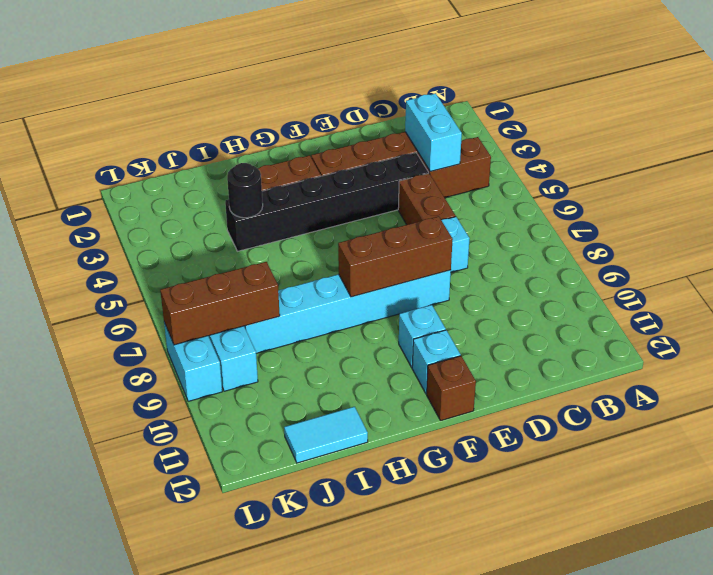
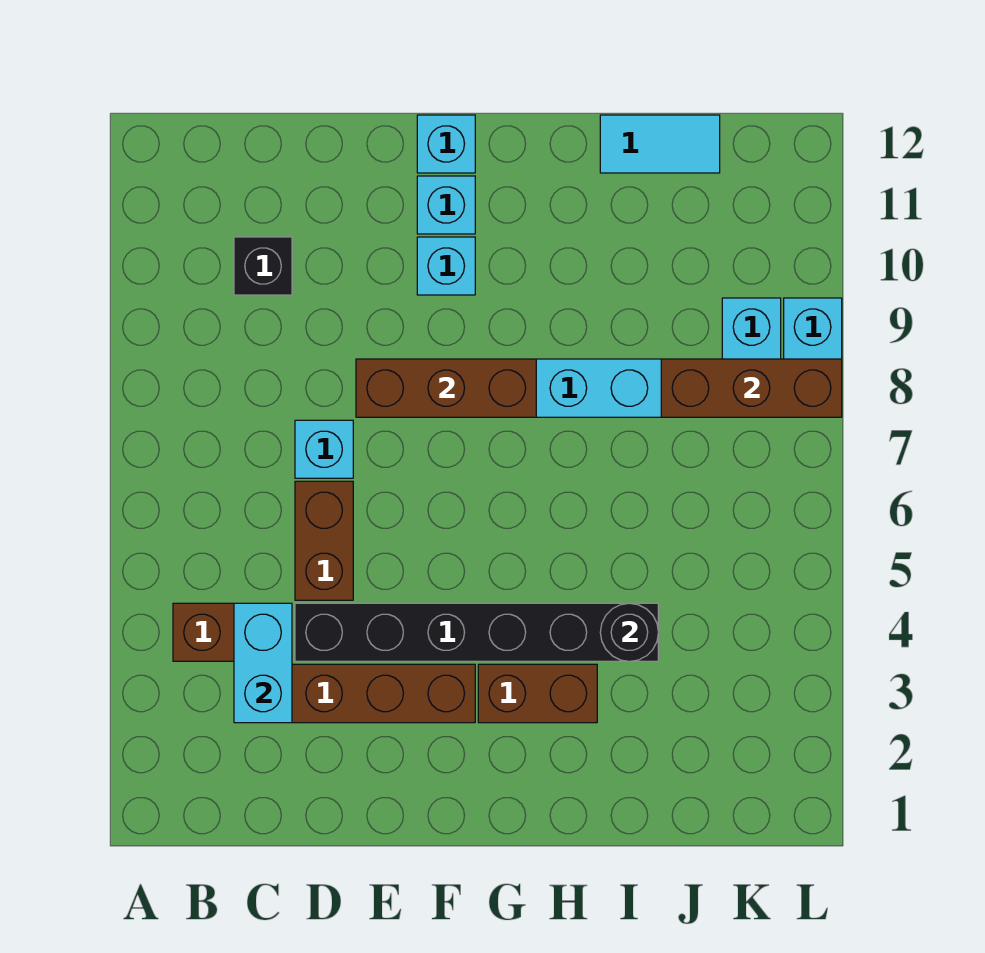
none -> black 1x1 brick [234,237,292,295]
brown 1x1 brick [427,356,476,421] -> cyan 1x1 brick [417,115,475,173]

